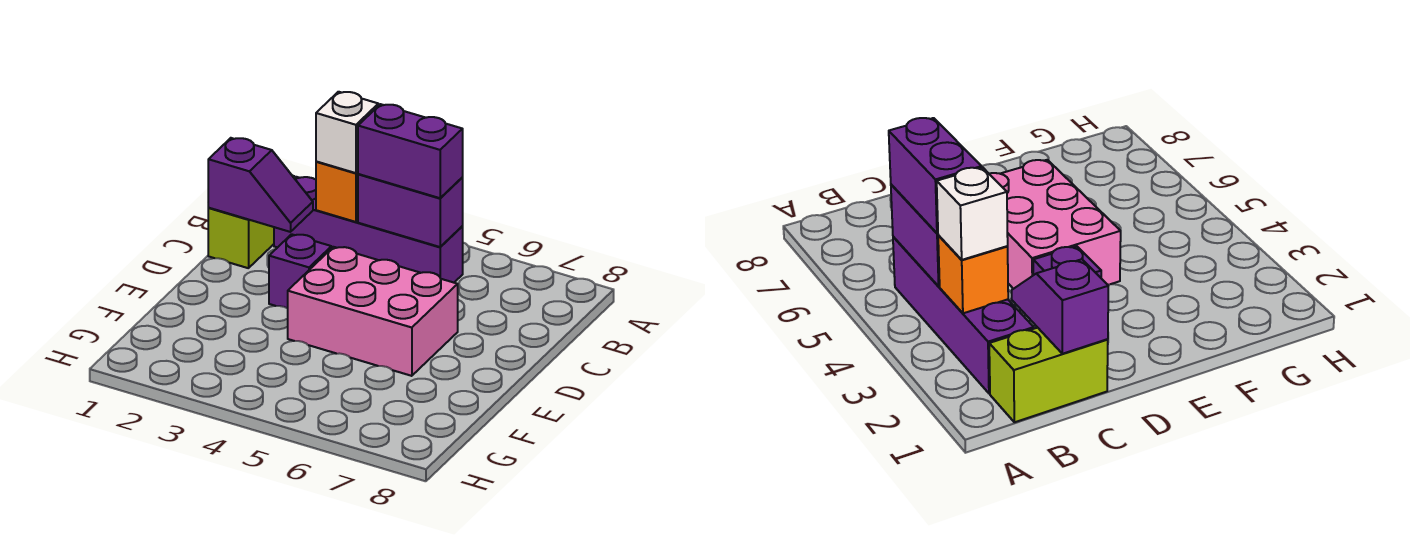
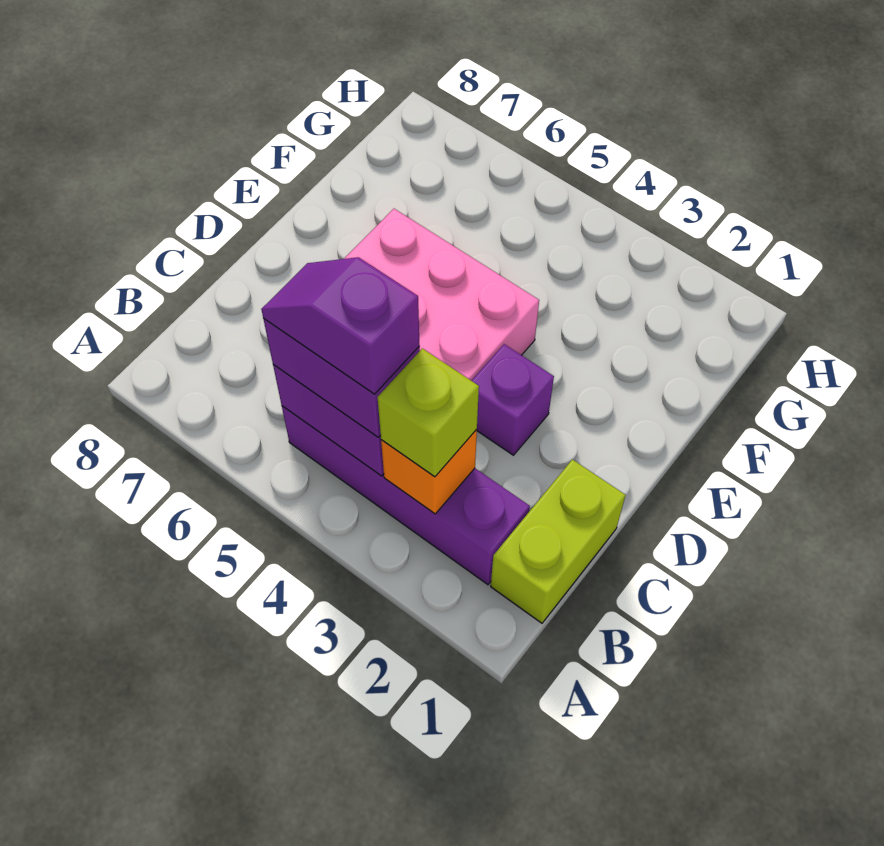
white 1x1 brick [316,92,378,173] -> lime 1x1 brick [378,348,479,477]
purple 1x2 slope [208,138,313,232] -> purple 1x2 slope moved to [261,257,420,394]

